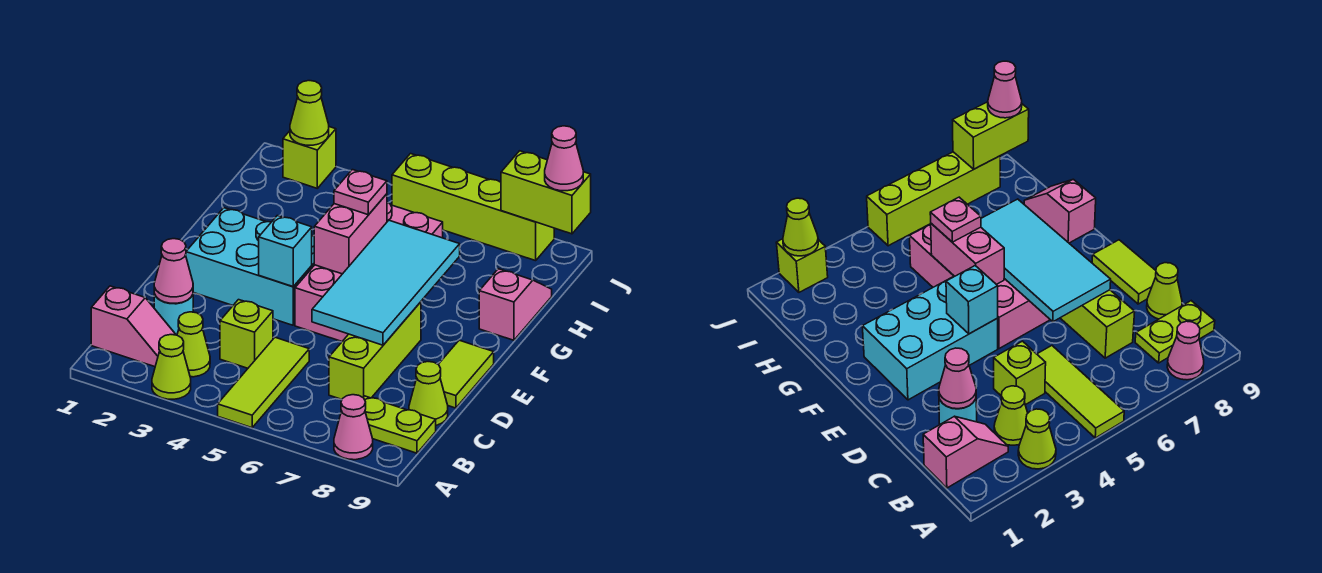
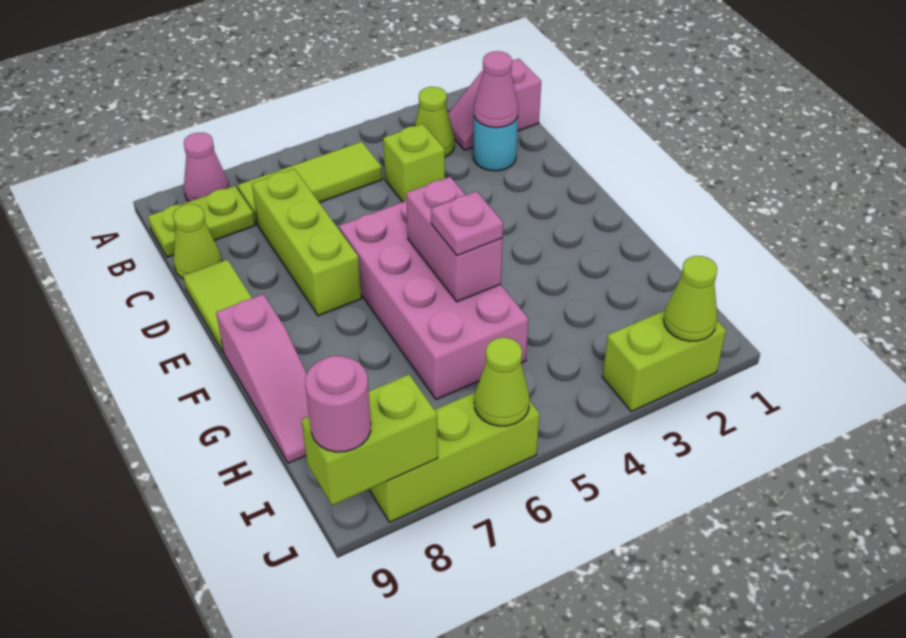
lime 1x1 cone [152,335,191,399] -> lime 1x1 cone moved to [474,338,530,426]
lime 1x3 tile [218,337,309,428] -> lime 1x3 tile turned to [237,142,382,225]
cyan 2x4 tile [312,220,460,345] -> none
cyan 2x3 brick [186,208,314,325] -> none
cyan 1x1 brick [259,216,312,287] -> none
pink 1x2 slope [479,269,552,340] -> pink 1x3 slope [216,294,309,463]
lime 1x1 brick [283,127,336,188] -> lime 1x2 brick [603,310,726,411]
lime 1x4 brick [392,154,554,261] -> lime 1x3 brick [369,392,539,522]
pink 1x1 cone [545,126,583,191] -> pink 1x1 round brick [305,356,371,452]

